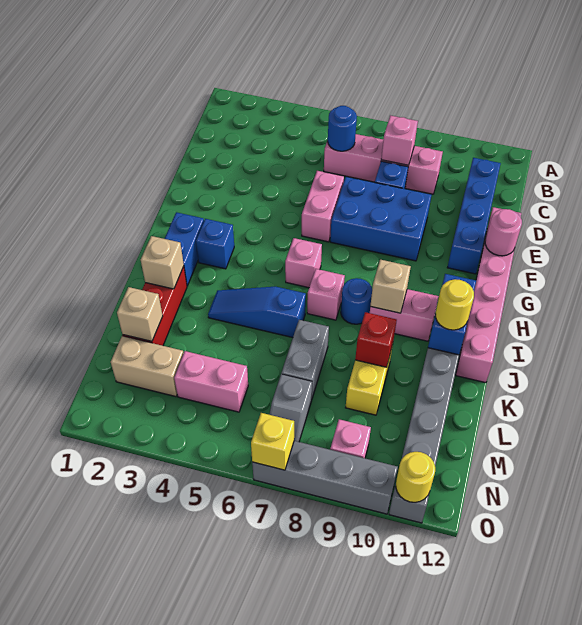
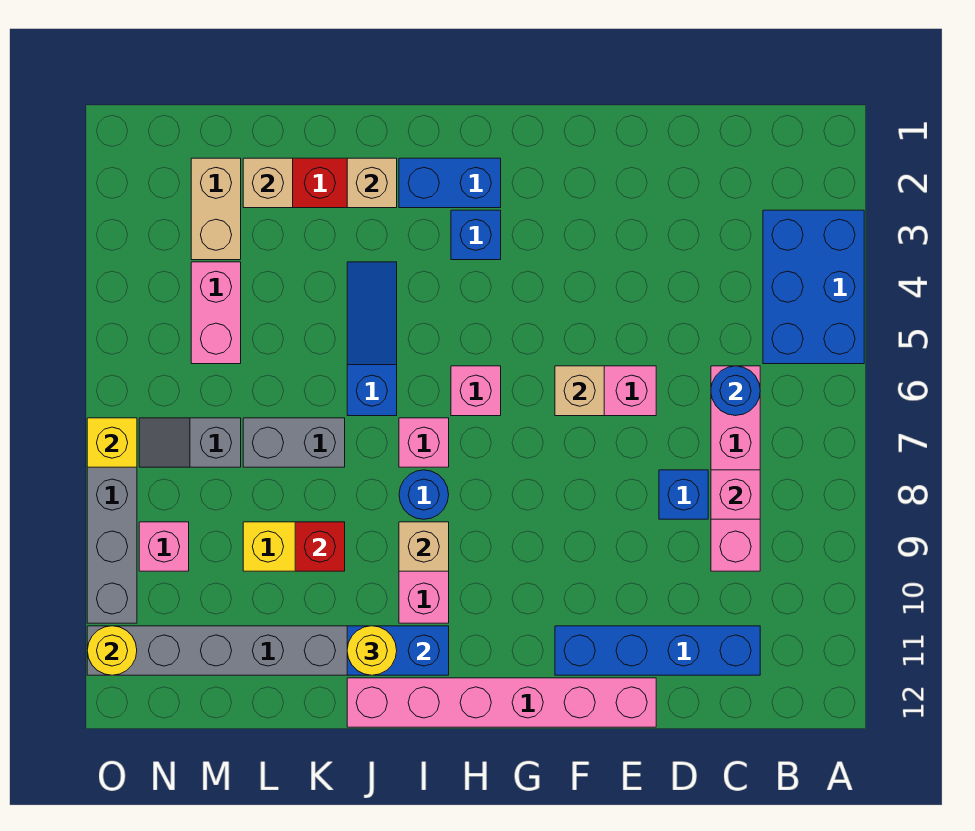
blue 2x3 brick [330,177,431,261] -> blue 2x3 brick moved to [763,210,864,364]
none -> tan 1x1 brick [555,366,604,416]
pink 1x1 round brick [485,209,522,256] -> none

